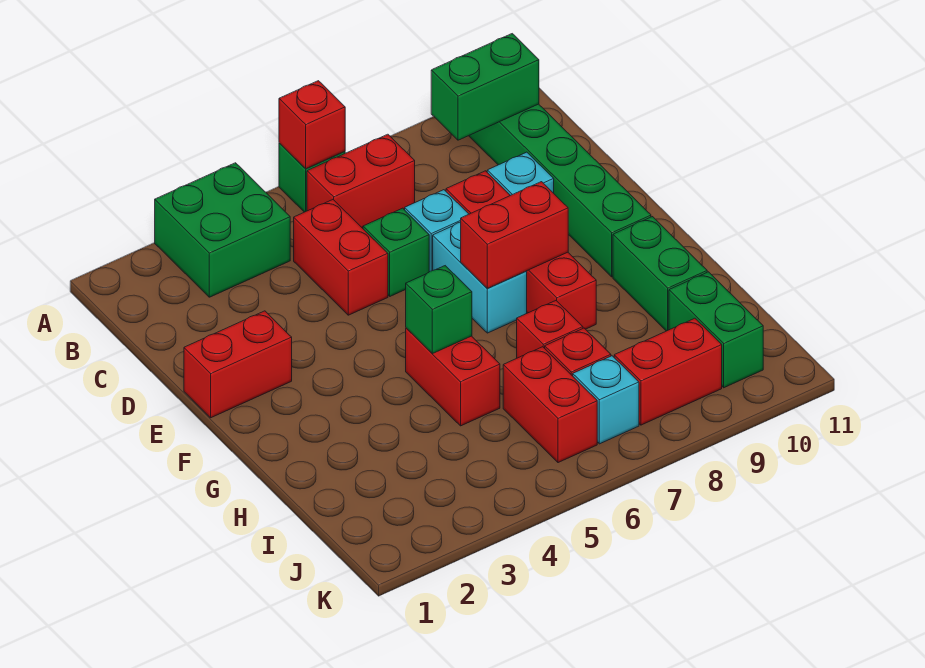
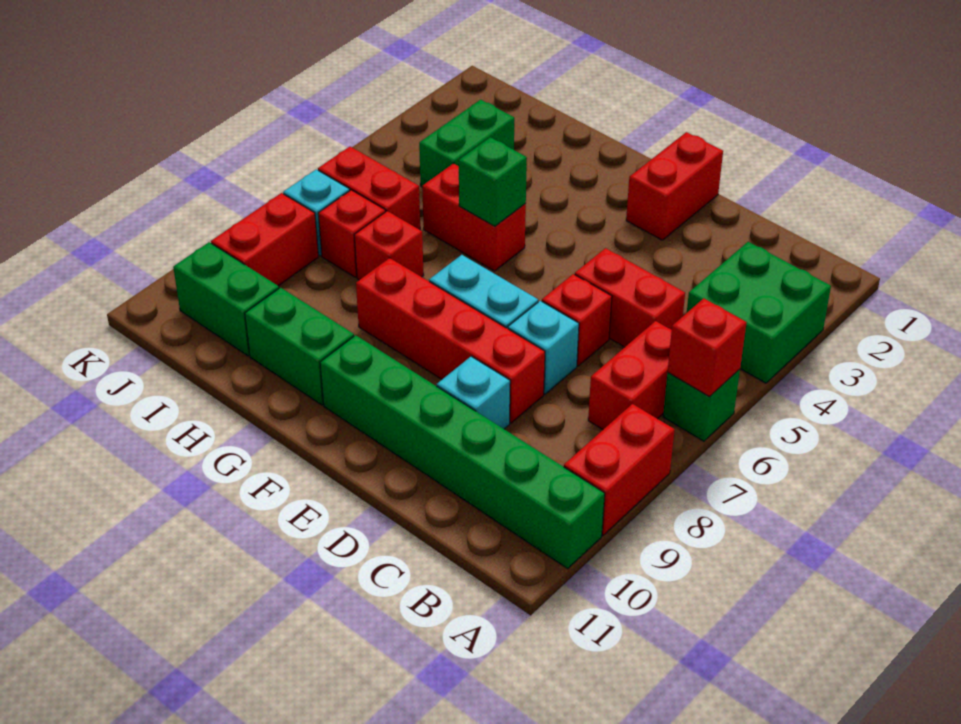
green 1x2 brick [431,34,539,140] -> green 1x2 brick moved to [419,100,514,187]
green 1x1 brick [363,208,429,296] -> red 1x1 brick [542,274,612,366]
red 1x2 brick [461,182,568,288] -> red 1x2 brick moved to [564,404,675,535]

